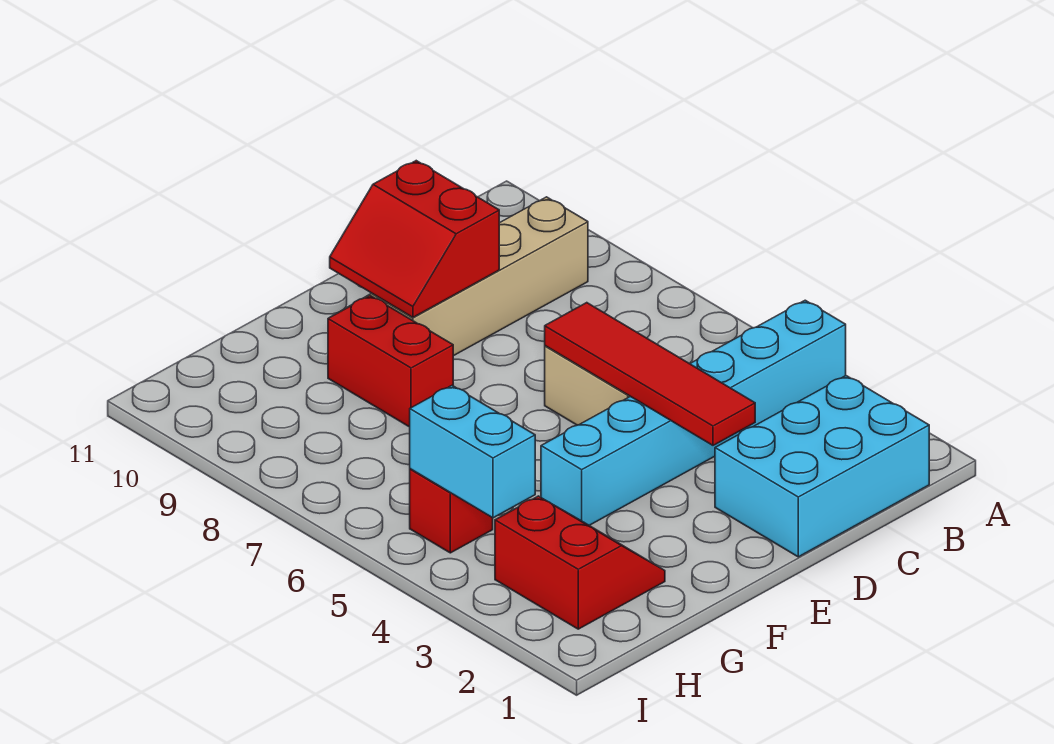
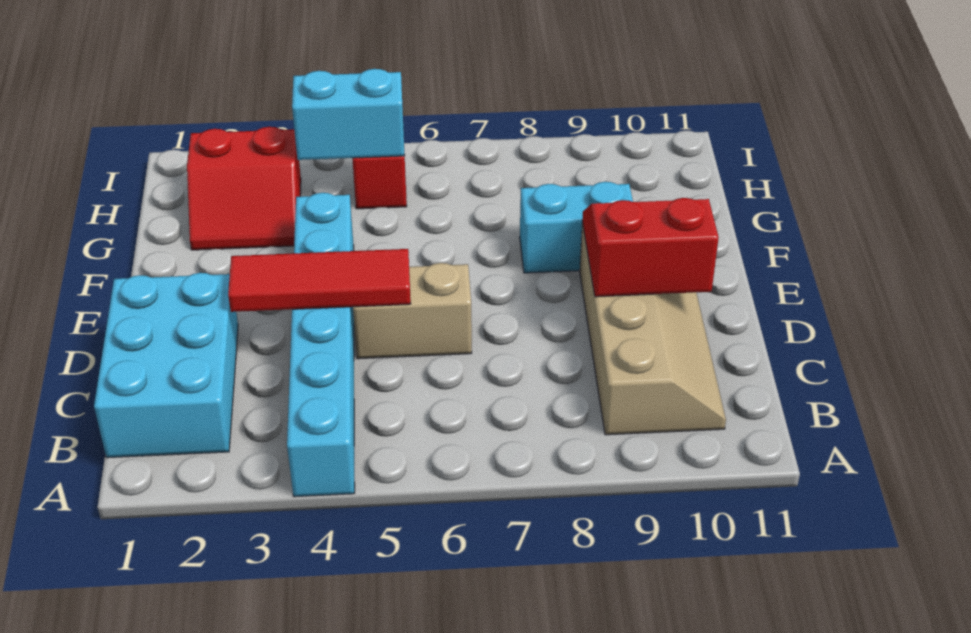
red 1x4 tile [545,303,755,445] -> red 1x3 tile [228,249,411,312]
red 1x2 brick [328,295,453,427] -> cyan 1x2 brick [520,182,633,273]

